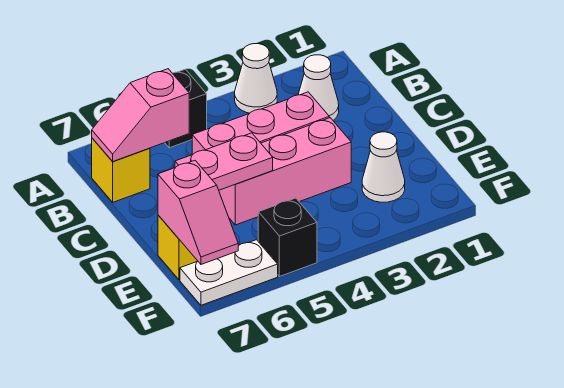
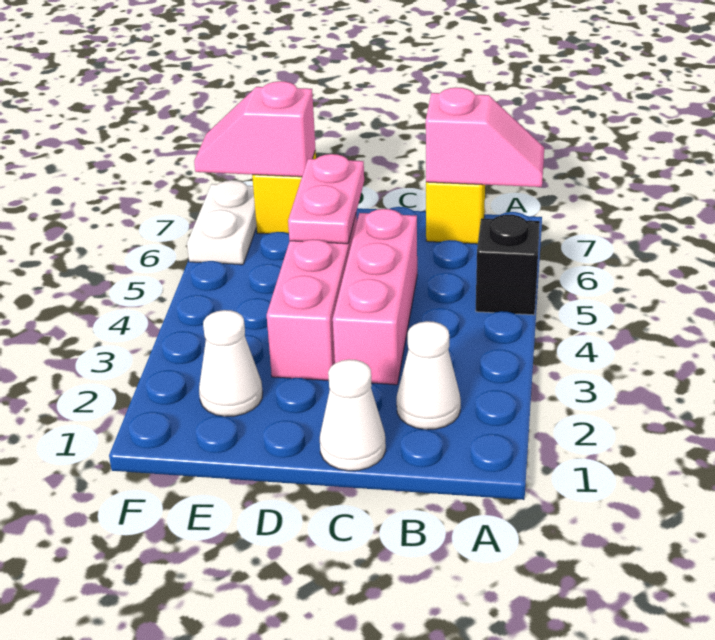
white 1x1 cone [235,44,277,113] -> white 1x1 cone moved to [320,359,386,471]
pink 1x2 slope [92,69,189,162] -> pink 1x2 slope turned to [426,87,544,187]
black 1x1 brick [258,198,317,277] -> none

